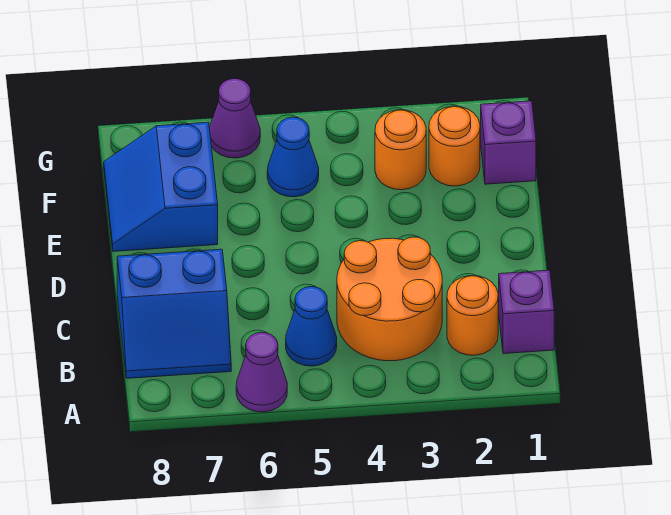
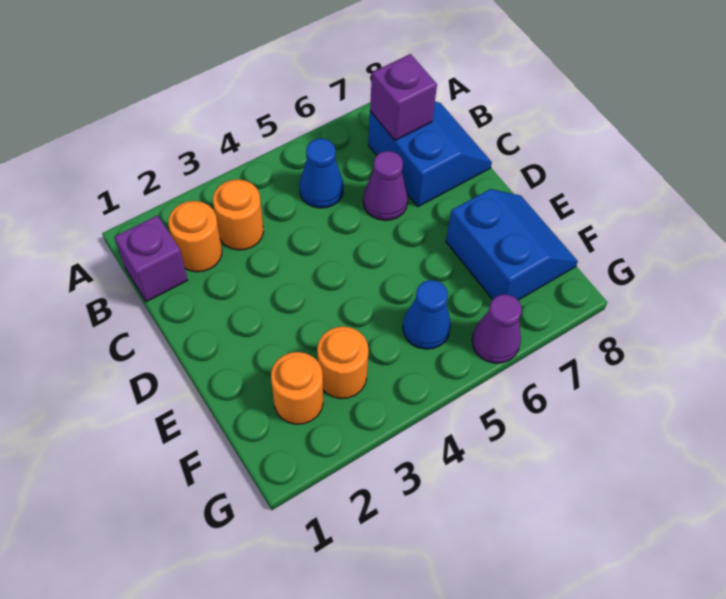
purple 1x1 cone [236,332,287,412] -> purple 1x1 cone moved to [363,151,408,220]
orange 2x2 round brick [337,237,442,361] -> orange 1x1 round brick [213,179,264,250]
blue 2x2 slope [117,249,231,378] -> blue 2x2 slope turned to [368,101,492,207]
purple 1x1 brick [481,101,536,184] -> purple 1x1 brick moved to [370,54,437,140]

